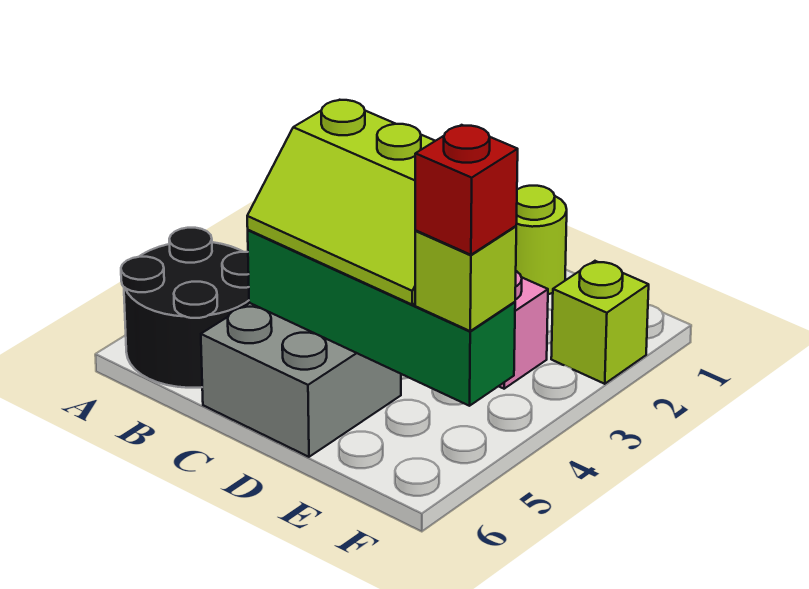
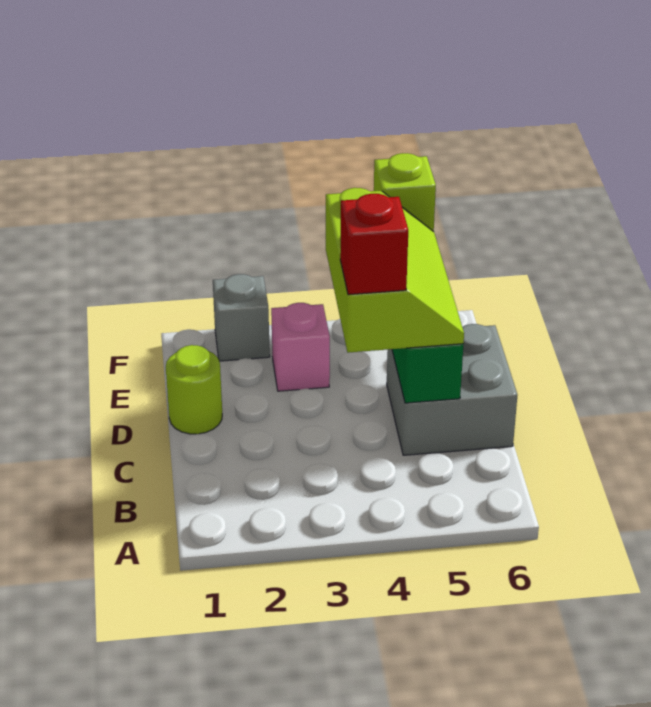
black 2x2 round brick [121,228,249,388] -> none
lime 1x1 brick [551,261,649,384] -> grey 1x1 brick [213,274,270,361]
red 1x1 brick [415,125,518,255] -> red 1x1 brick moved to [340,194,408,295]

